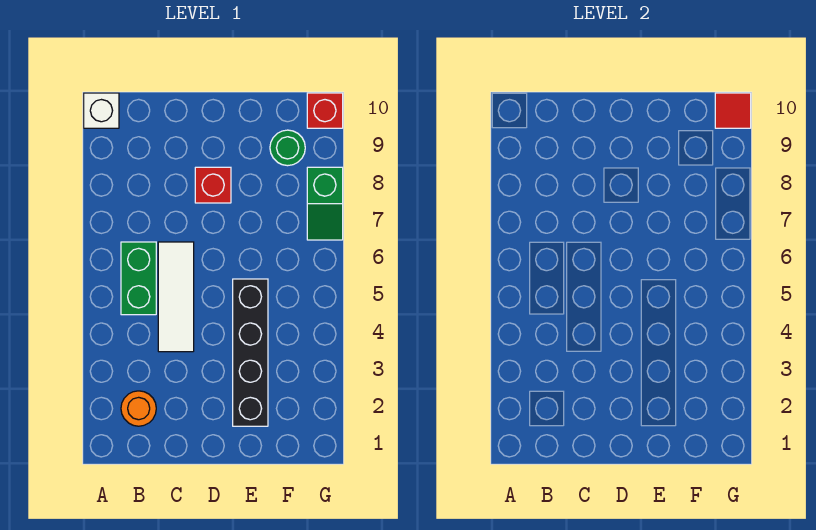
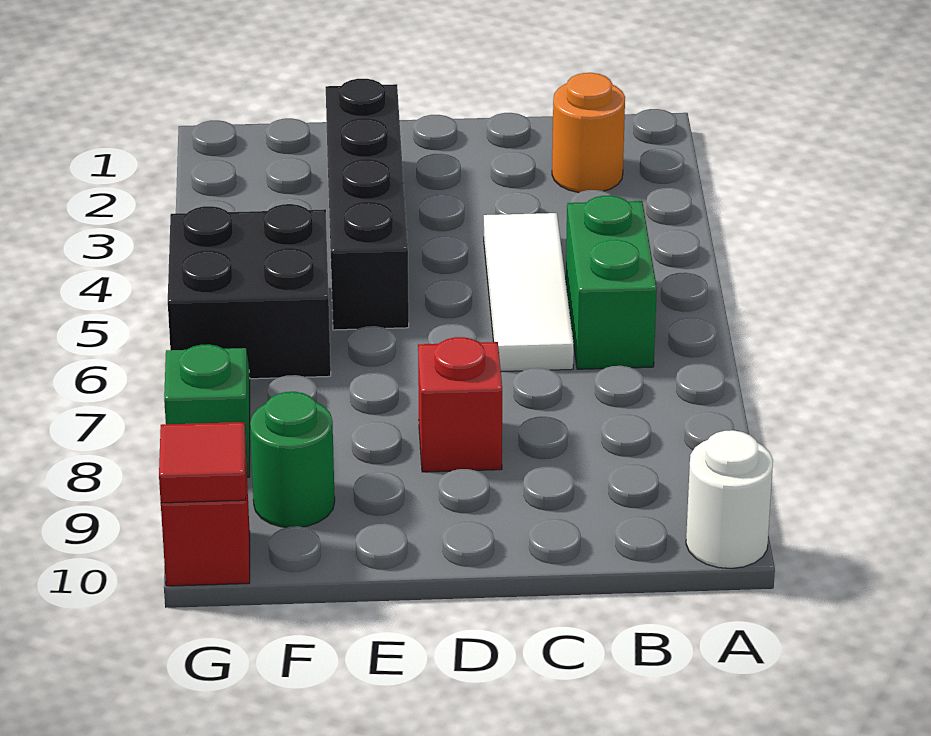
white 1x1 brick [84,93,119,128] -> white 1x1 round brick [686,430,773,568]
none -> black 2x2 brick [168,204,331,379]

